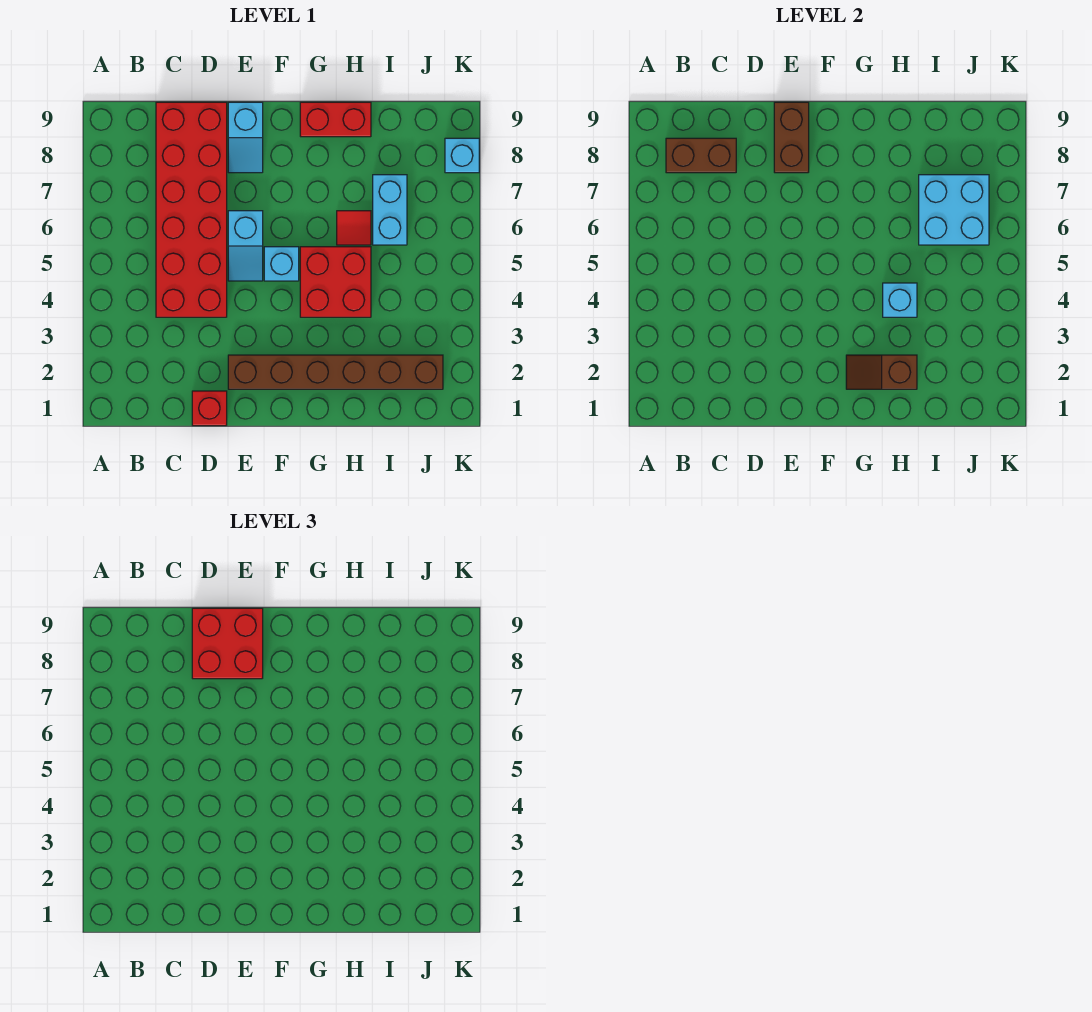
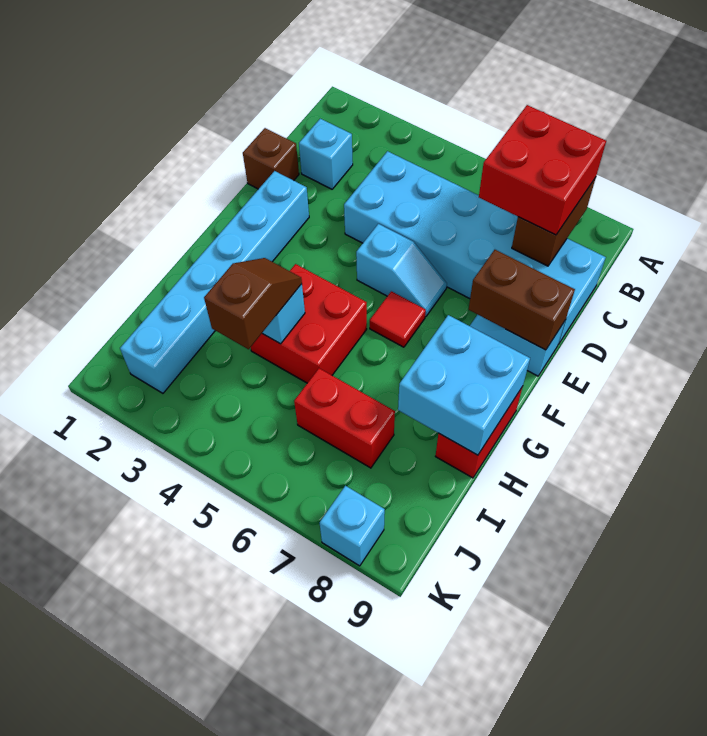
red 2x6 brick [156,102,227,317] -> cyan 2x6 brick [344,151,606,344]
red 1x1 brick [192,391,227,426] -> brown 1x1 brick [243,128,299,189]
red 2x2 brick [192,608,263,679] -> red 2x2 brick moved to [479,105,606,235]
brown 1x6 brick [228,355,443,389] -> cyan 1x6 brick [120,171,309,393]
cyan 1x2 slope [228,211,263,281] -> cyan 1x2 slope turned to [356,224,447,317]
cyan 1x1 brick [264,247,299,281] -> cyan 1x1 brick moved to [299,119,353,189]
brown 1x2 slope [846,355,917,389] -> brown 1x2 slope moved to [204,258,302,349]
red 1x1 tile [337,211,371,245] -> red 1x1 tile moved to [370,291,426,347]
cyan 1x2 brick [373,175,407,245] -> red 1x2 brick [294,368,395,468]
cyan 2x2 brick [919,175,989,245] -> cyan 2x2 brick moved to [398,315,530,455]

